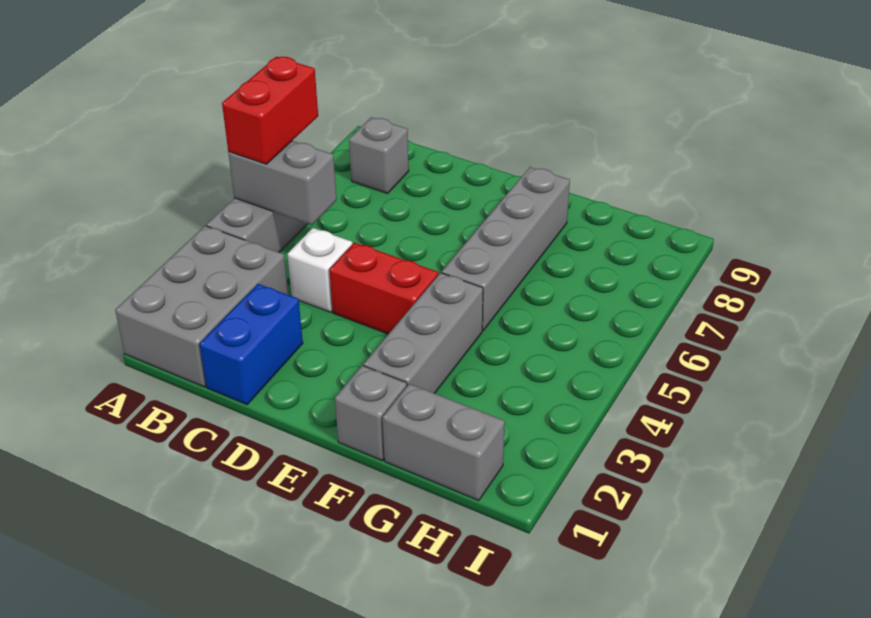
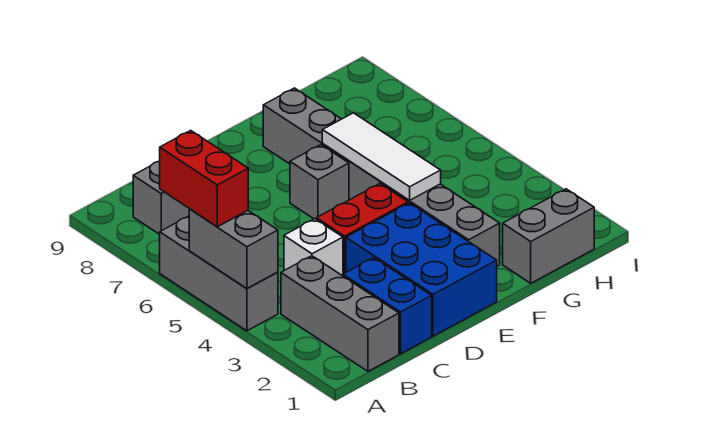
grey 2x3 brick [115,226,288,387] -> grey 1x3 brick [281,256,399,371]
grey 1x2 brick [228,141,337,225] -> grey 1x2 brick turned to [189,209,278,289]
none -> blue 2x3 brick [346,203,497,336]
grey 1x1 brick [335,366,407,460] -> grey 1x1 brick moved to [290,145,349,219]
none -> white 1x3 tile [322,113,441,200]

